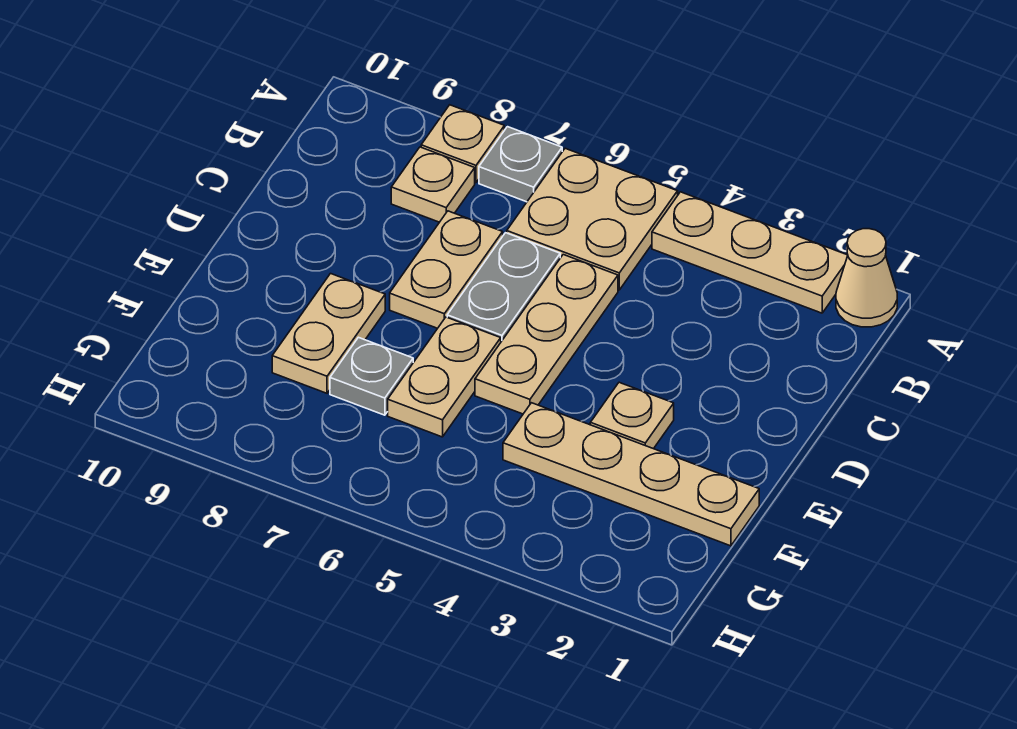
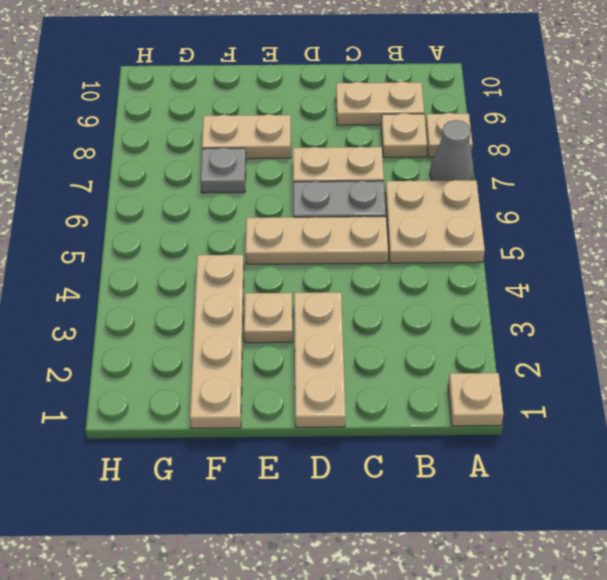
tan 1x1 cone [836,229,897,327] -> tan 1x1 plate [448,373,504,426]
tan 1x3 plate [652,192,848,313] -> tan 1x3 plate moved to [294,292,346,427]
grey 1x1 plate [479,127,562,202] -> grey 1x1 cone [430,120,474,181]
tan 1x2 plate [388,317,501,437] -> tan 1x2 plate moved to [336,81,424,125]

